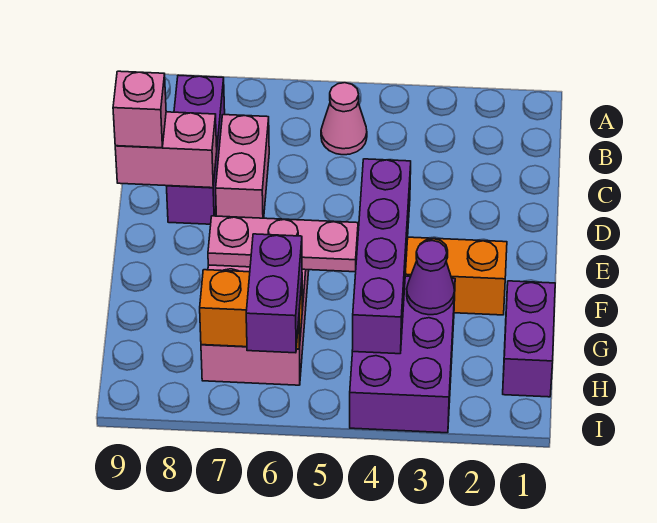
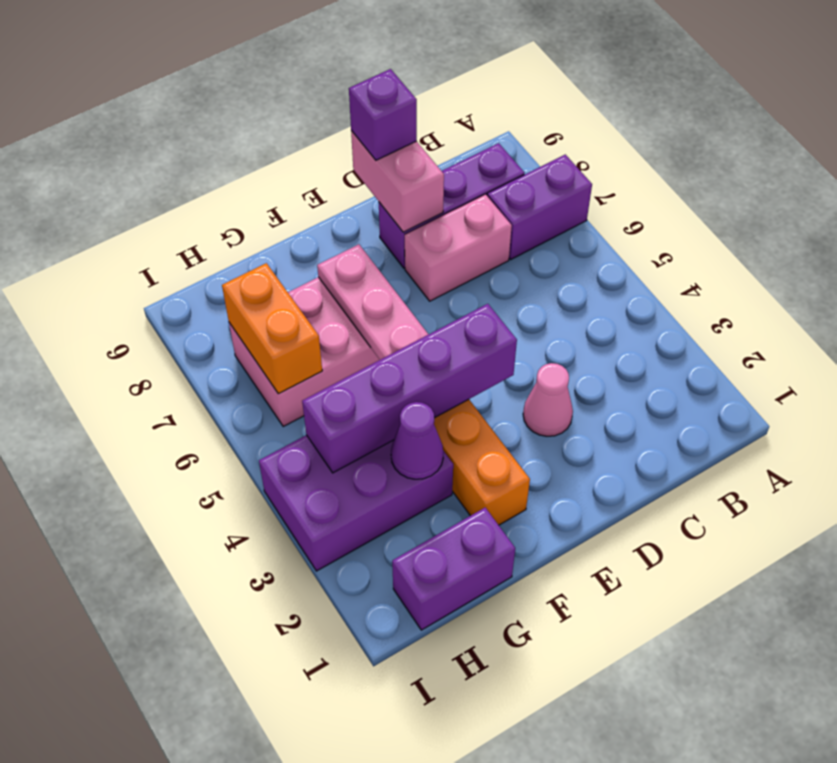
pink 1x1 cone [321,83,367,155] -> pink 1x1 cone moved to [523,363,573,436]
pink 1x1 brick [113,71,166,148] -> purple 1x1 brick [349,69,417,160]
purple 1x2 brick [246,234,302,353] -> purple 1x2 brick moved to [487,154,592,259]

